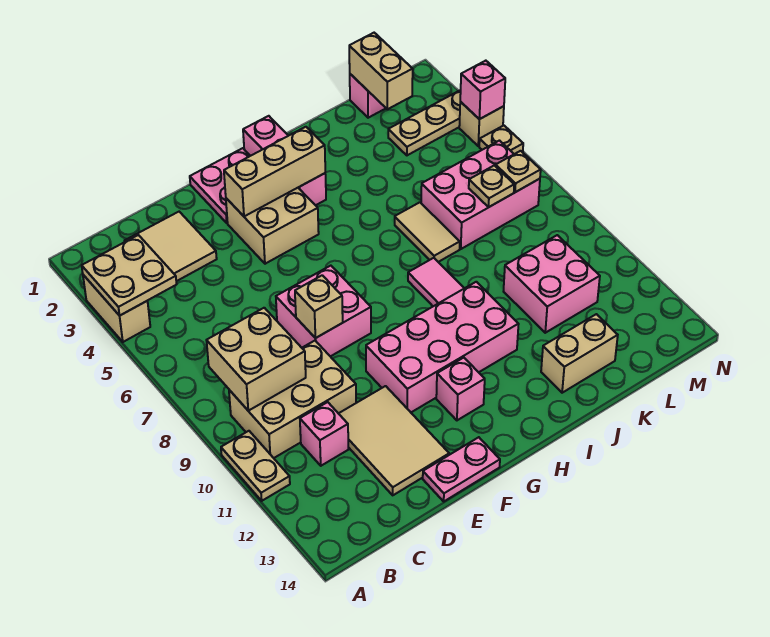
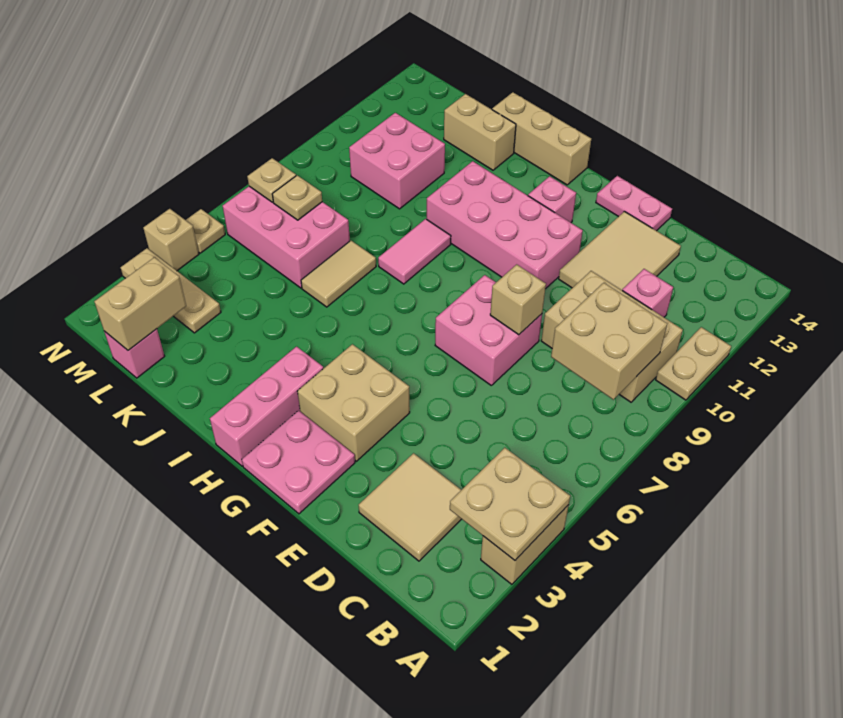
tan 1x3 brick [224,127,325,216] -> tan 1x3 brick moved to [492,92,591,185]
pink 1x1 brick [460,61,505,119] -> none

